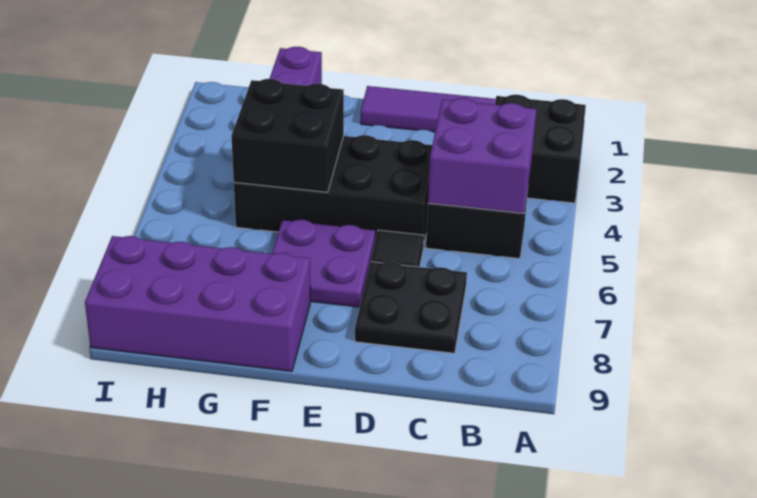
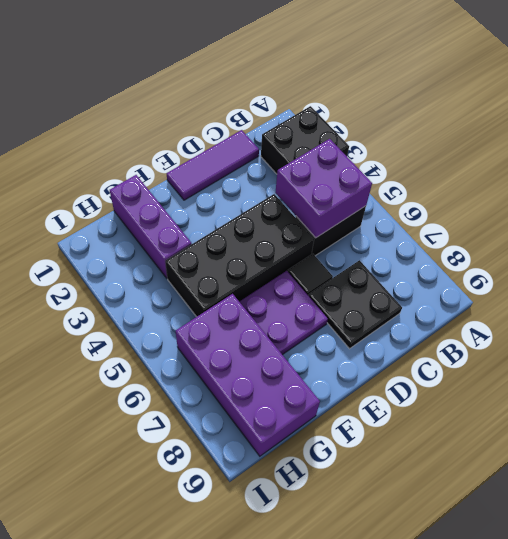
black 2x2 brick [231,79,344,192] -> none
purple 2x4 brick [85,236,310,371] -> purple 2x4 brick turned to [176,294,320,456]

